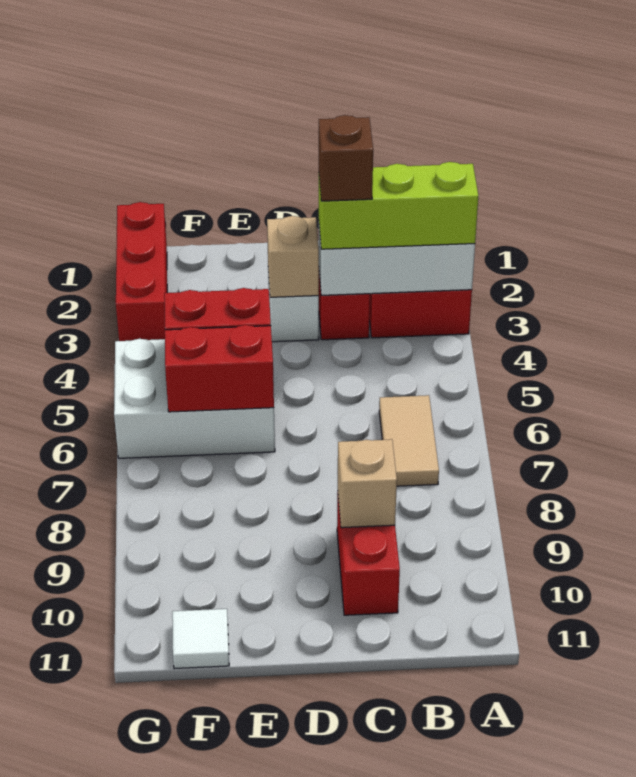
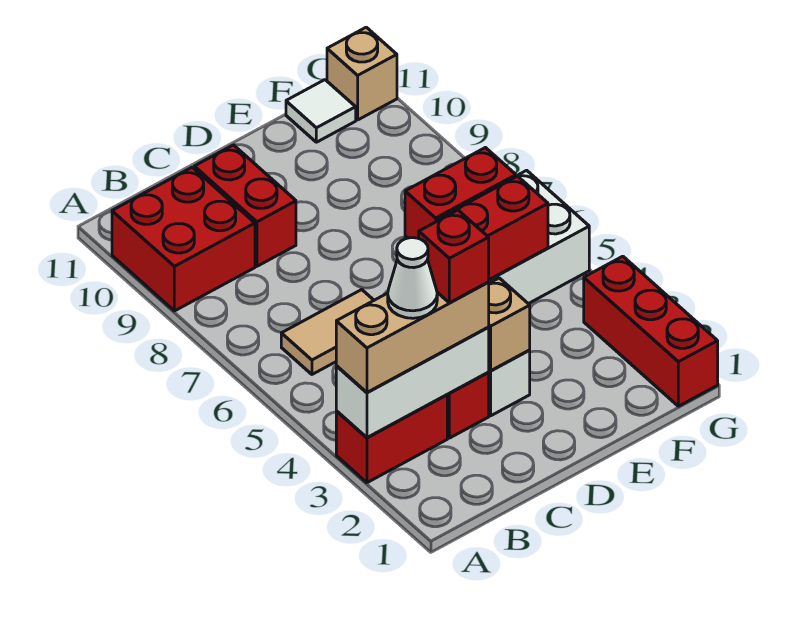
lime 1x3 brick [319,162,478,249] -> tan 1x3 brick [336,282,489,392]
none -> red 2x2 brick [112,167,255,311]
none -> white 1x1 cone [388,238,437,318]
tan 1x2 tile [379,395,439,486] -> tan 1x2 tile turned to [281,290,374,374]
brown 1x1 brick [319,115,373,201] -> red 1x1 brick [419,210,489,303]
tan 1x1 brick [338,439,397,528] -> tan 1x1 brick moved to [327,27,397,120]

